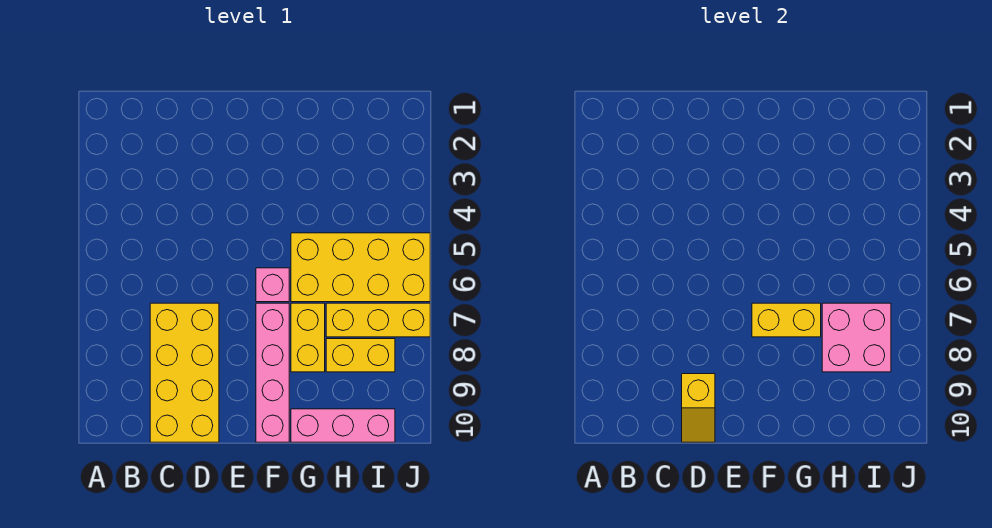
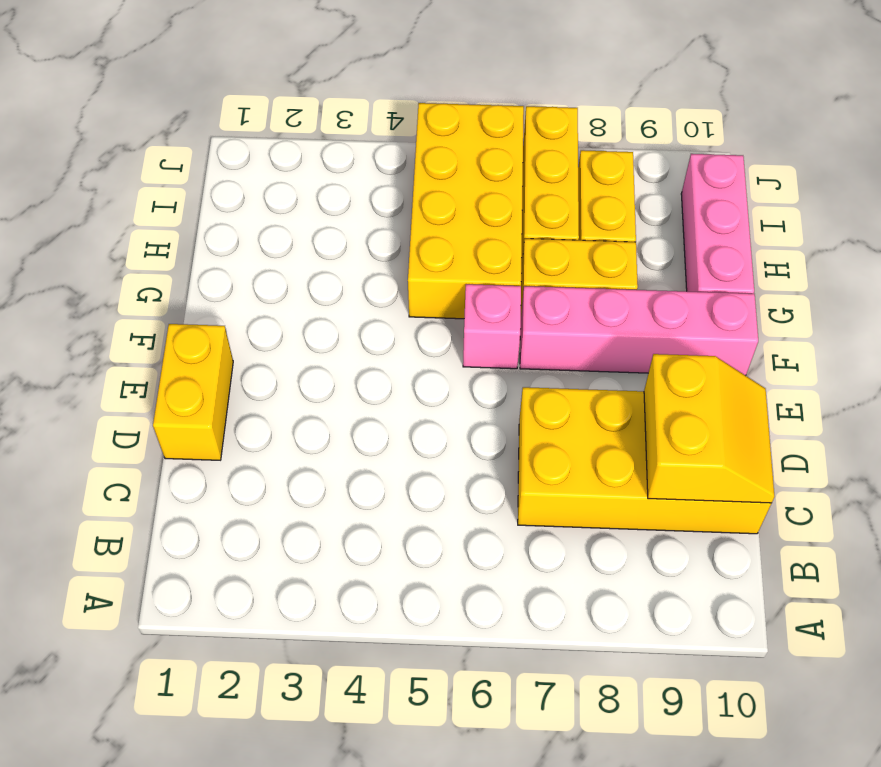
yellow 1x2 slope [682,374,715,442] -> yellow 2x2 slope [644,354,775,503]
yellow 1x2 brick [752,303,821,337] -> yellow 1x2 brick moved to [153,324,233,460]
pink 2x2 brick [822,303,891,372] -> none

